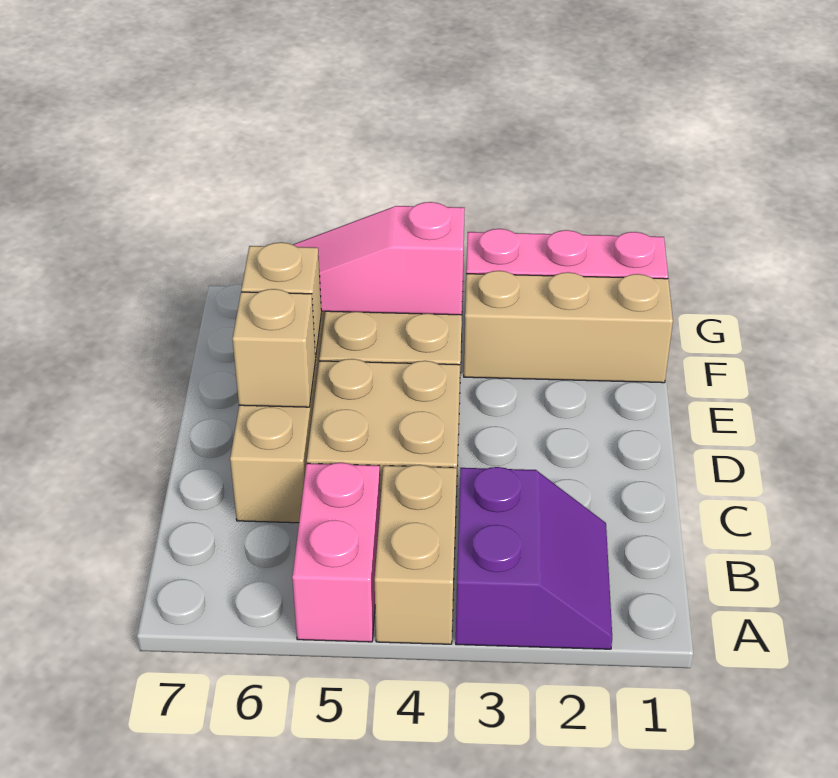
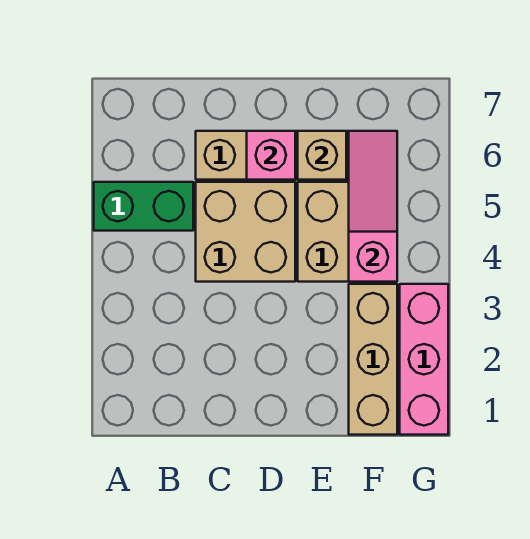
purple 2x2 slope [456,467,612,649] -> none
tan 1x2 brick [375,465,457,644] -> none
pink 1x2 brick [292,463,380,642] -> green 1x2 brick [94,182,193,231]
tan 1x1 brick [233,289,316,407] -> pink 1x1 brick [247,131,295,180]

